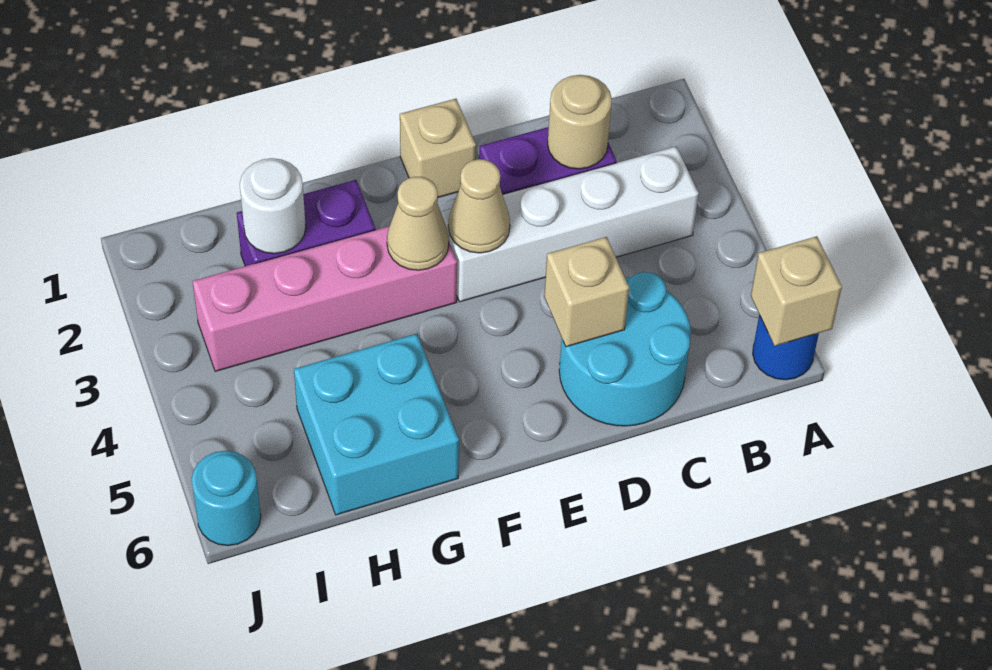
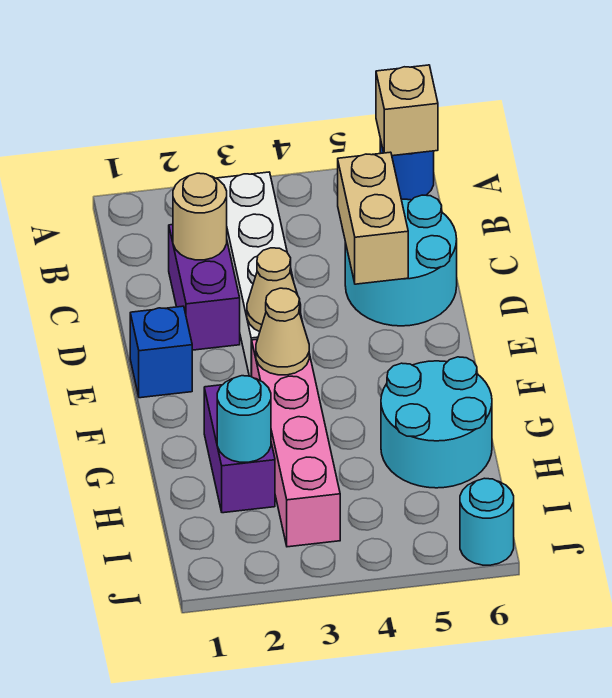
tan 1x1 brick [544,237,629,347] -> tan 1x2 brick [338,152,408,284]
tan 1x1 brick [400,99,476,197] -> blue 1x1 brick [130,306,192,398]
cyan 2x2 brick [294,334,459,515] -> cyan 2x2 round brick [381,357,492,488]
white 1x1 round brick [240,158,306,254] -> cyan 1x1 round brick [217,376,271,462]

